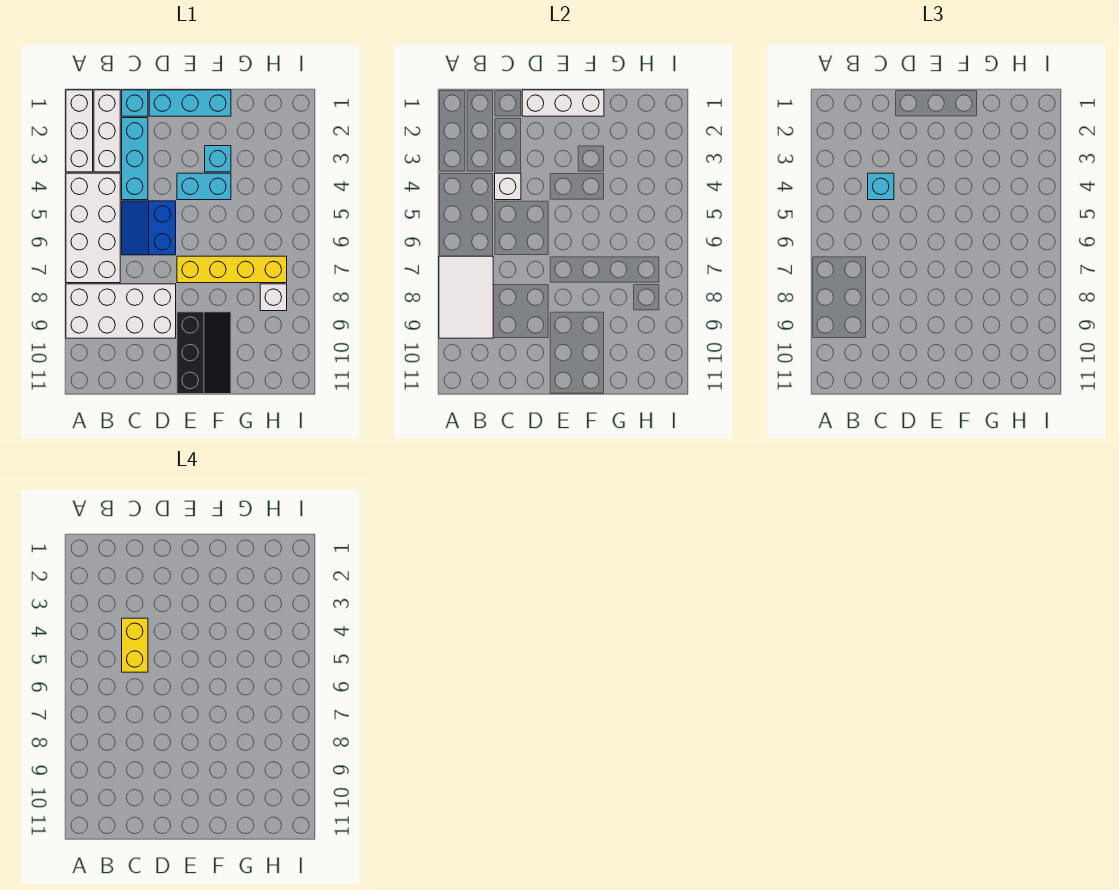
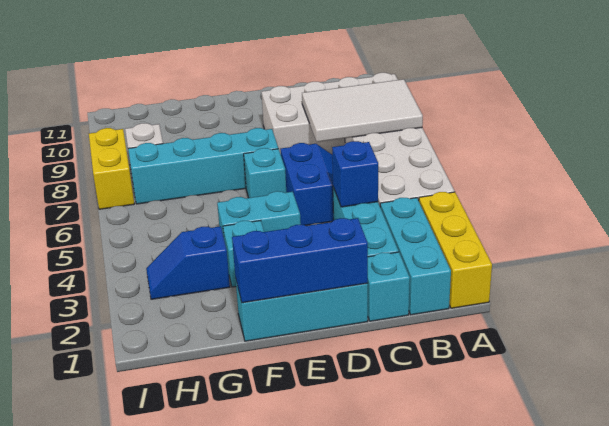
white 1x3 brick [66,90,93,172] -> yellow 1x3 brick [419,192,492,308]
white 2x3 tile [439,256,493,338] -> white 2x3 tile turned to [302,79,423,142]
white 1x3 brick [94,90,120,172] -> cyan 1x3 brick [380,198,451,315]
white 1x1 brick [495,173,521,200] -> blue 1x1 brick [332,141,378,207]
cyan 1x1 brick [868,173,894,200] -> cyan 1x1 brick moved to [244,148,286,198]
yellow 1x2 brick [122,618,148,672] -> yellow 1x2 brick moved to [89,128,134,209]
white 1x3 brick [522,90,604,116] -> blue 1x3 brick [232,218,368,303]
yellow 1x4 brick [177,256,287,283] -> cyan 1x4 brick [128,128,278,204]
black 2x3 slope [177,312,231,394] -> none
none -> blue 1x2 slope [146,226,230,299]

